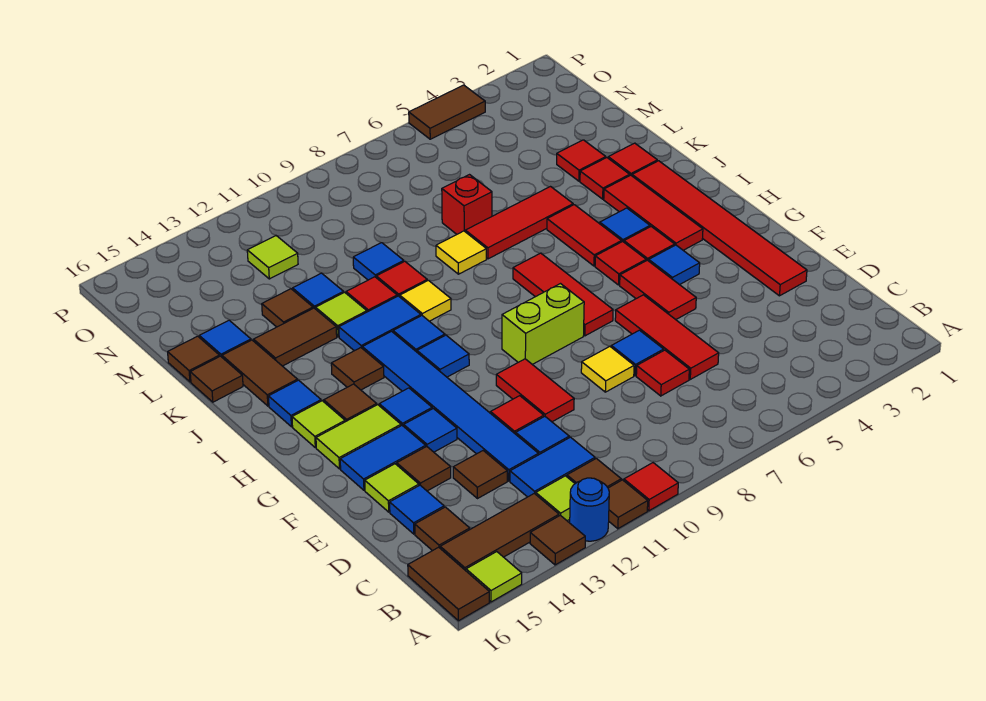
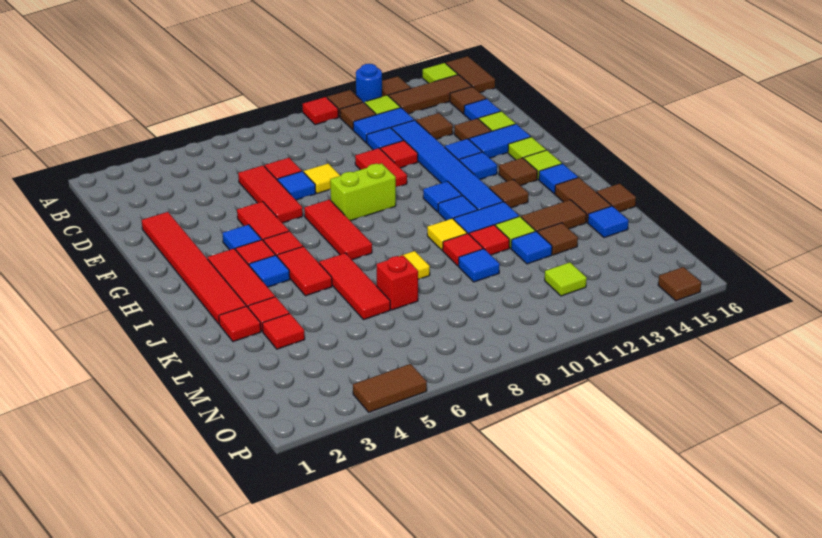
lime 1x2 tile [316,405,401,469] -> lime 1x1 tile [508,137,546,160]
red 1x3 tile [465,187,573,259] -> red 1x3 tile turned to [319,253,390,320]
brown 1x1 tile [168,336,219,382] -> brown 1x1 tile moved to [658,267,701,301]

